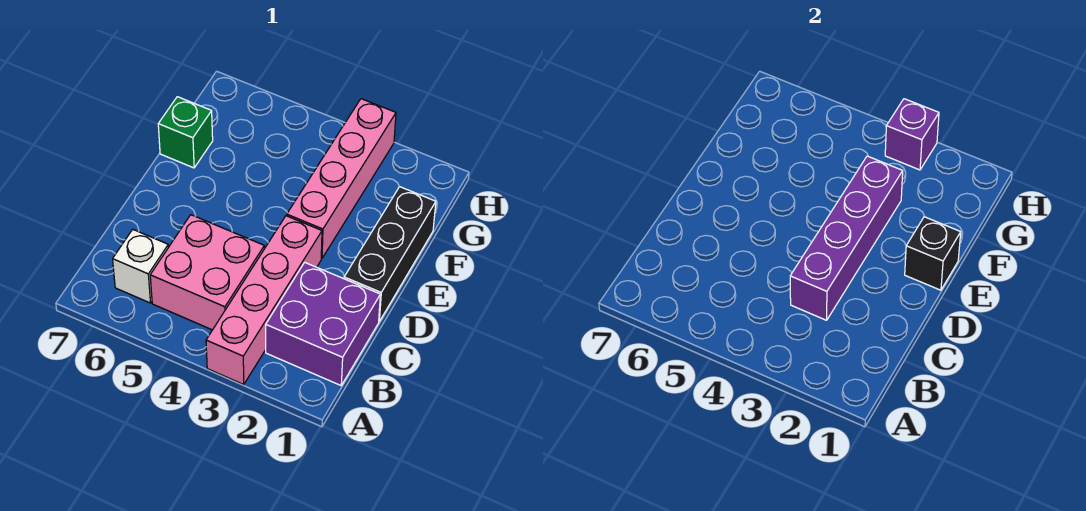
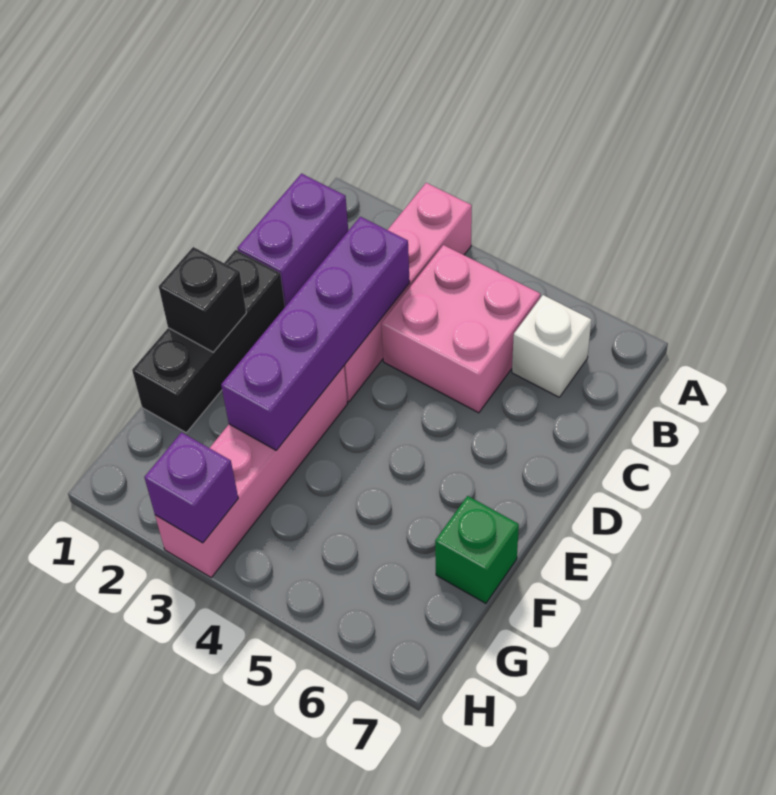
purple 2x2 brick [266,263,380,385] -> purple 1x2 brick [237,174,348,307]

